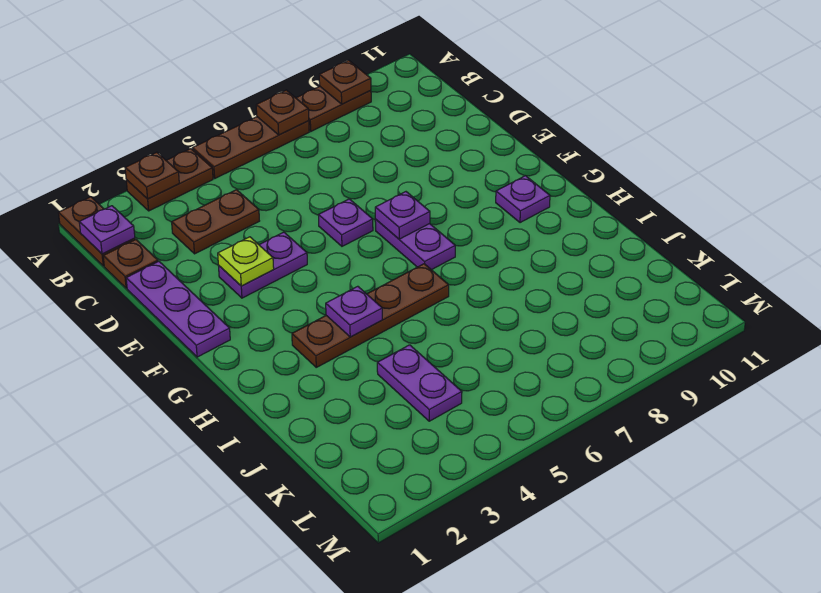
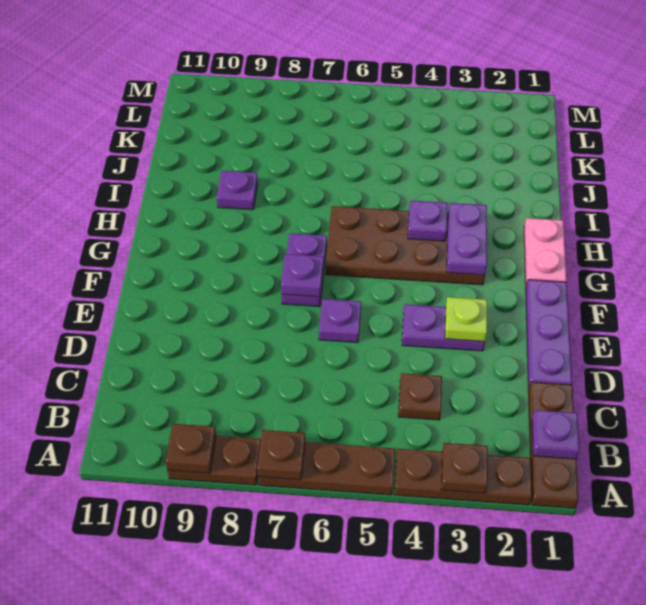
brown 1x2 plate [126,149,213,211] -> brown 1x3 plate [394,449,532,505]
brown 1x2 plate [172,190,259,254] -> brown 1x1 plate [398,373,442,420]
none -> pink 1x2 plate [524,218,567,285]
purple 1x1 plate [496,176,550,223] -> purple 1x1 plate moved to [217,171,258,210]
brown 1x4 plate [292,264,449,367] -> brown 2x4 plate [325,206,485,285]
purple 1x2 plate [377,345,462,421] -> purple 1x2 plate moved to [447,203,487,275]

